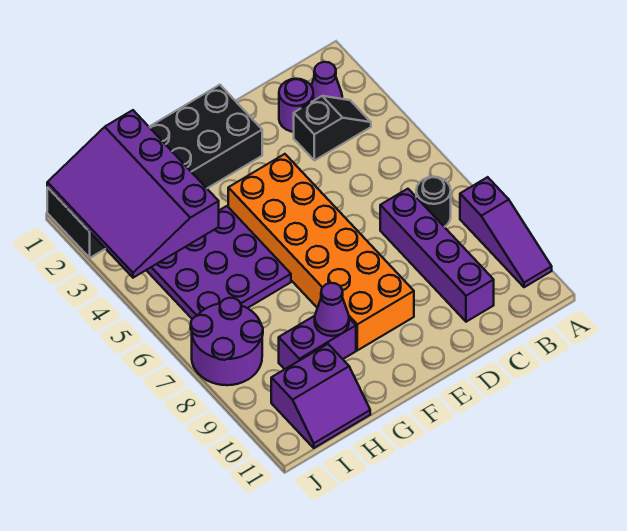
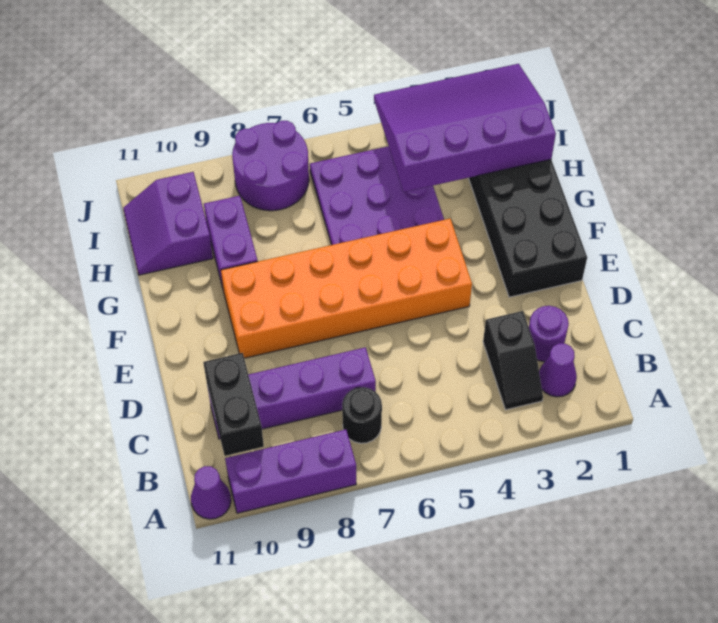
purple 1x3 slope [460,177,552,287] -> purple 1x3 brick [225,430,356,513]
none -> black 1x2 brick [203,353,264,456]
purple 1x1 cone [315,283,349,336] -> purple 1x1 cone moved to [191,466,231,519]

